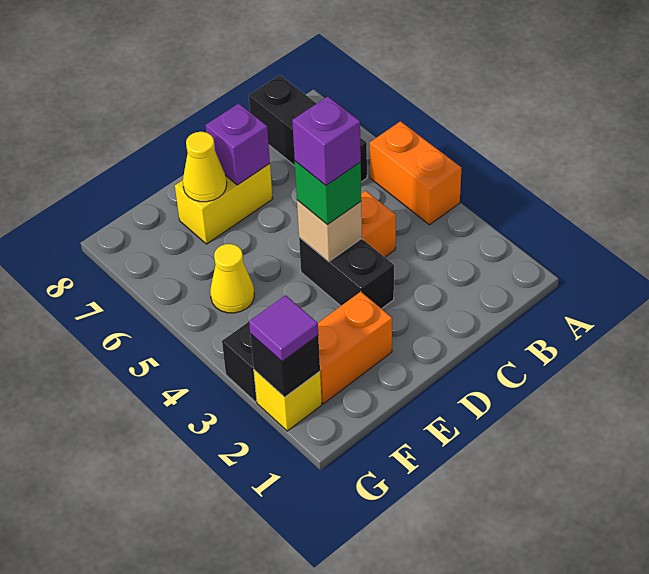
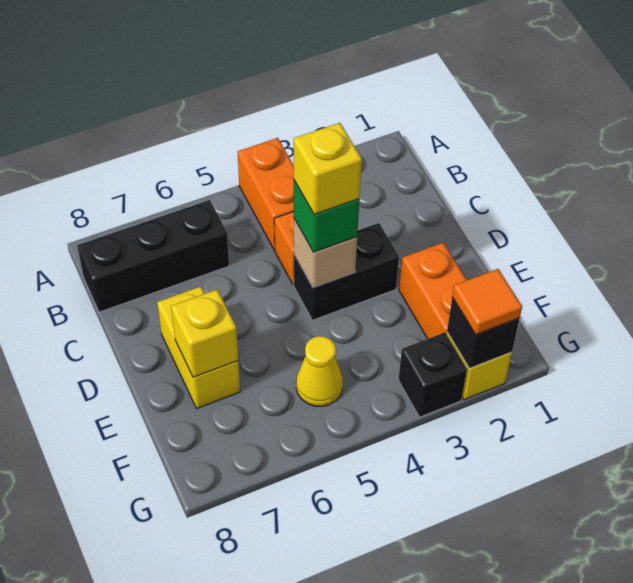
orange 1x2 brick [370,121,461,225] -> orange 1x2 brick turned to [238,138,294,250]
purple 1x1 brick [292,96,361,185] -> yellow 1x1 brick [294,123,362,215]
purple 1x1 brick [205,103,270,185] -> none
yellow 1x1 cone [183,132,227,202] -> yellow 1x1 brick [171,290,238,377]
purple 1x1 tile [249,295,318,361] -> orange 1x1 tile [452,269,522,335]

